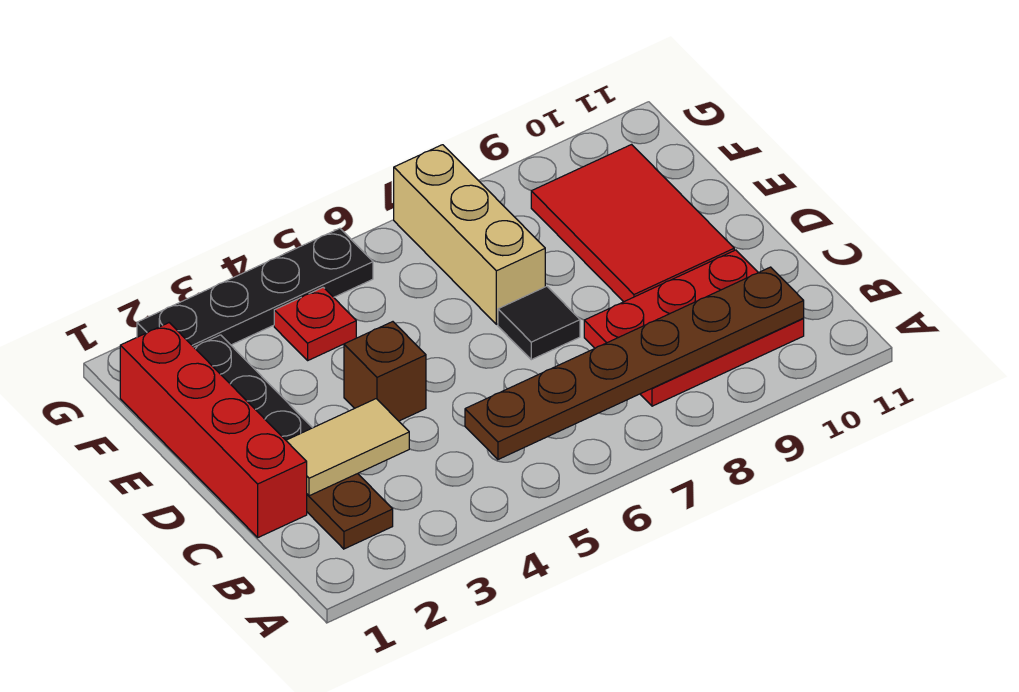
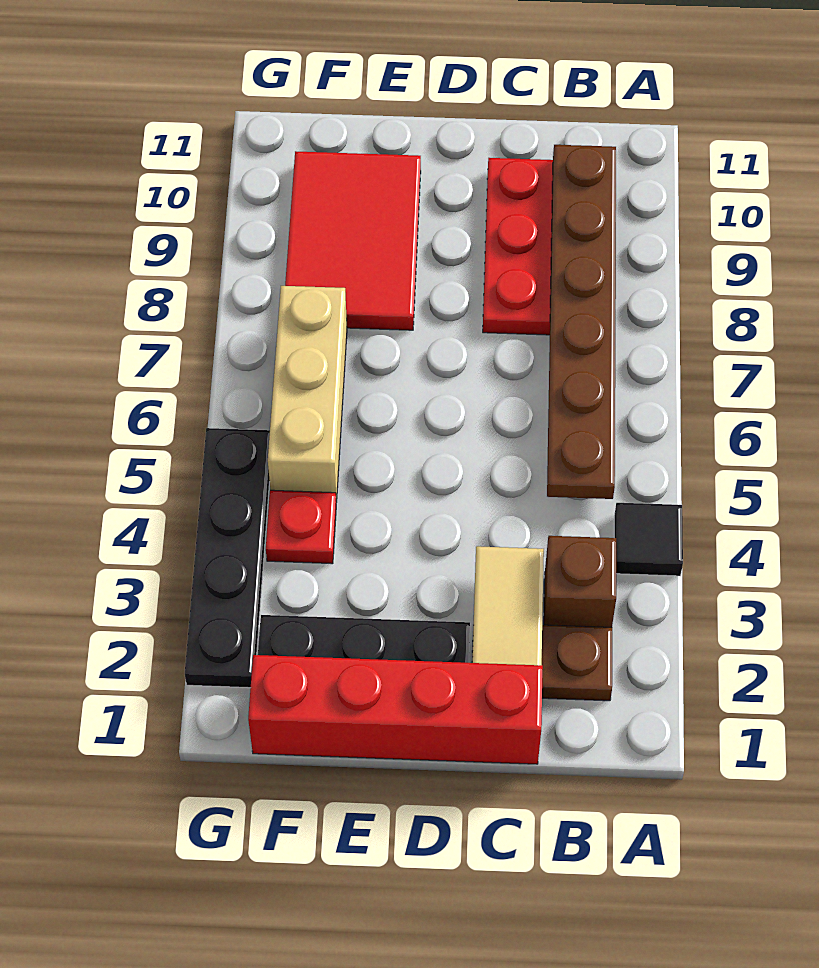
brown 1x1 brick [344,322,426,421] -> brown 1x1 brick moved to [544,536,616,627]
black 1x1 tile [498,286,580,360] -> black 1x1 tile moved to [614,503,683,576]
red 2x3 tile [531,145,734,302] -> red 2x3 tile turned to [285,151,421,330]
tan 1x3 brick [394,145,545,324] -> tan 1x3 brick turned to [268,286,347,502]

